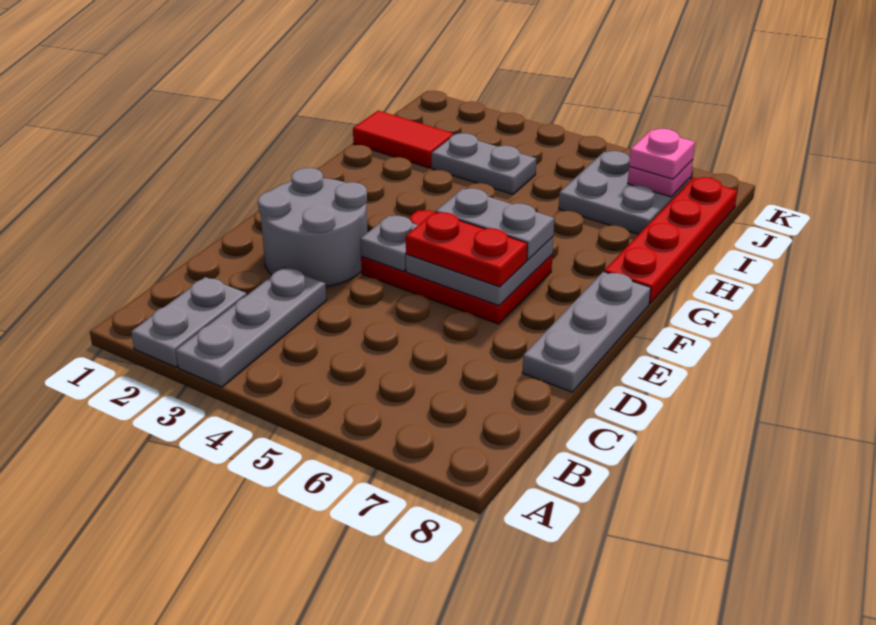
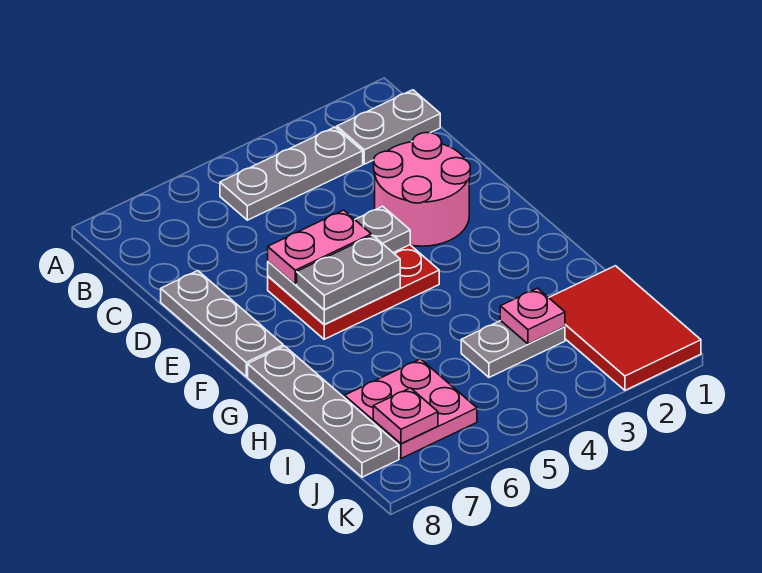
grey 1x2 plate [131,277,247,367] -> grey 1x2 plate turned to [337,90,440,164]
grey 1x3 plate [176,267,326,387] -> grey 1x3 plate turned to [220,127,363,220]
grey 2x2 round brick [258,168,367,287] -> pink 2x2 round brick [374,133,470,246]
red 1x2 plate [406,212,528,287] -> pink 1x2 plate [268,210,372,284]
red 1x4 plate [604,177,737,304] -> grey 1x4 plate [248,346,399,477]
red 1x2 tile [353,111,454,168] -> red 2x3 tile [549,266,701,390]
grey 2x2 plate [559,151,691,234] -> pink 2x2 plate [344,359,477,459]
pink 1x1 plate [629,129,695,179] -> pink 1x1 plate moved to [500,288,565,344]

